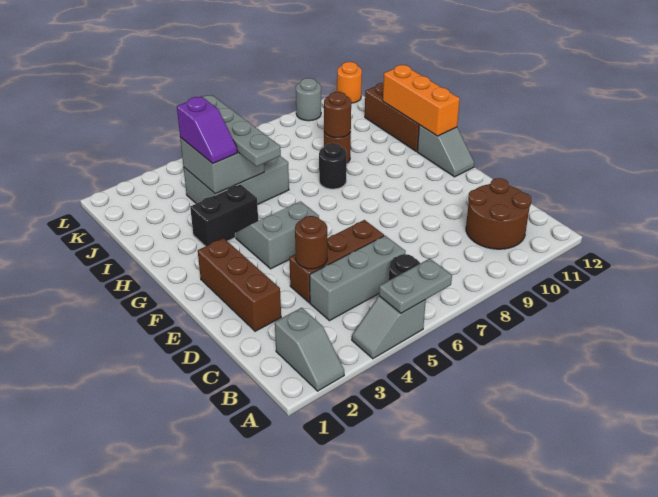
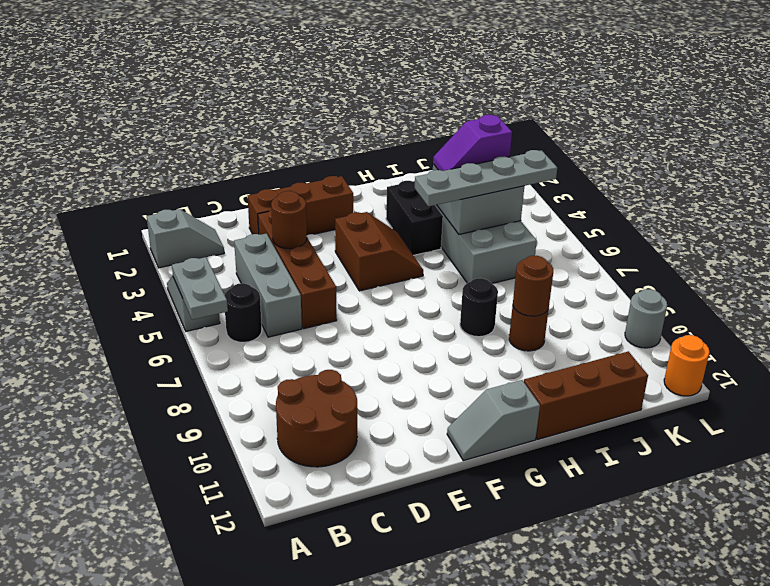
grey 1x2 slope [275,308,344,391] -> grey 1x2 slope turned to [147,209,224,268]
brown 1x3 brick [289,220,384,303] -> brown 1x4 brick [258,210,337,329]
grey 2x2 slope [235,201,319,269] -> brown 2x2 slope [335,212,423,291]
orange 1x3 brick [383,65,460,136] -> none

